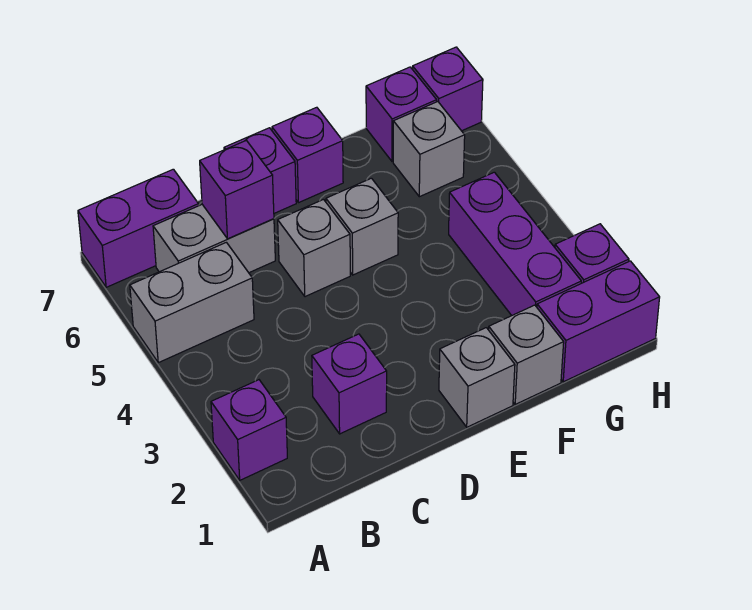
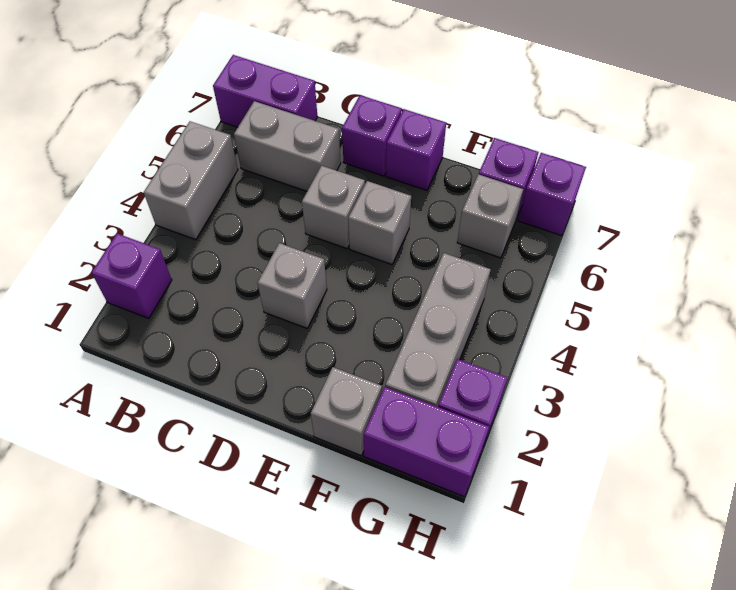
grey 1x2 brick [130,242,254,363] -> grey 1x2 brick turned to [144,121,238,240]
purple 1x1 brick [312,334,387,434] -> none
purple 1x1 brick [200,140,274,239] -> none
grey 1x1 brick [439,328,515,427] -> grey 1x1 brick moved to [257,243,327,328]
purple 1x3 brick [449,172,581,315] -> grey 1x3 brick [385,253,491,407]

